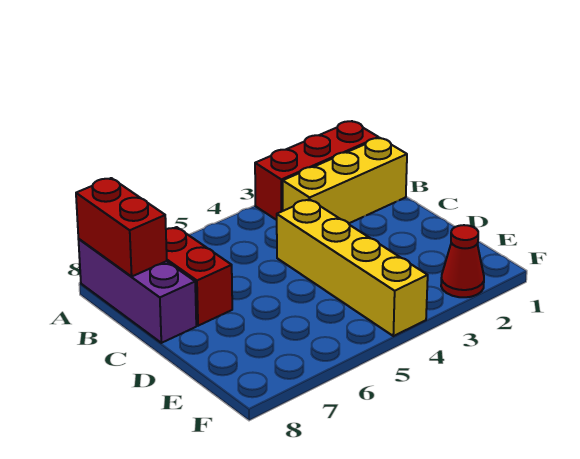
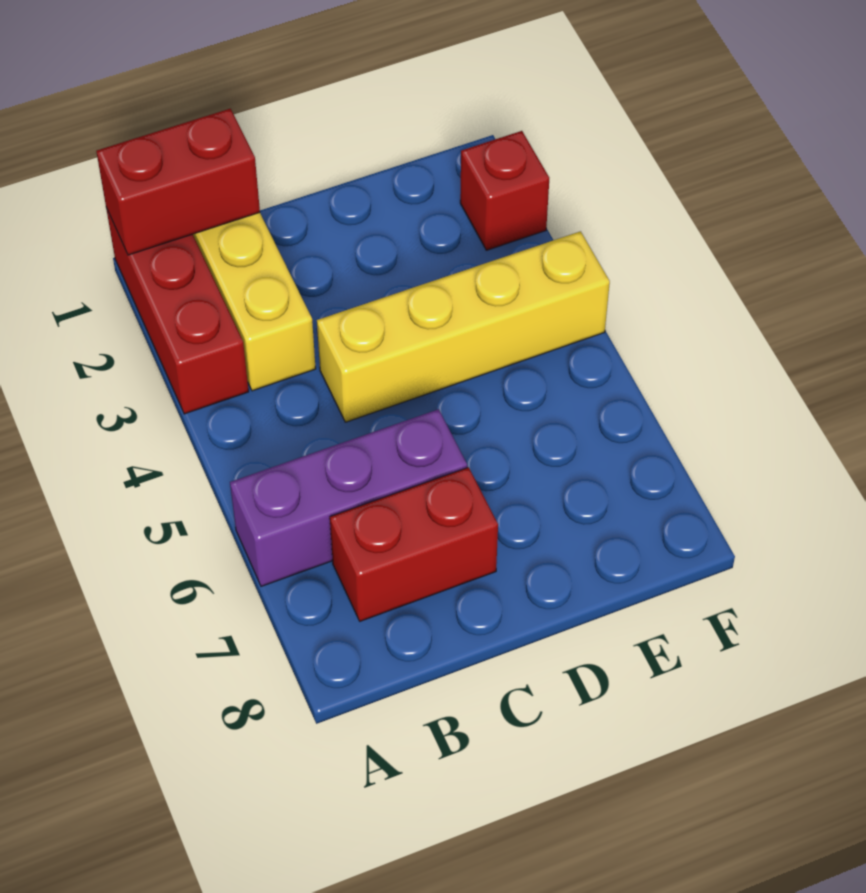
purple 1x3 brick [78,239,196,343] -> purple 1x3 brick moved to [230,409,467,586]
red 1x2 brick [76,178,167,276] -> red 1x2 brick moved to [96,109,260,255]
red 1x1 cone [441,225,484,297] -> red 1x1 brick [460,131,549,250]

